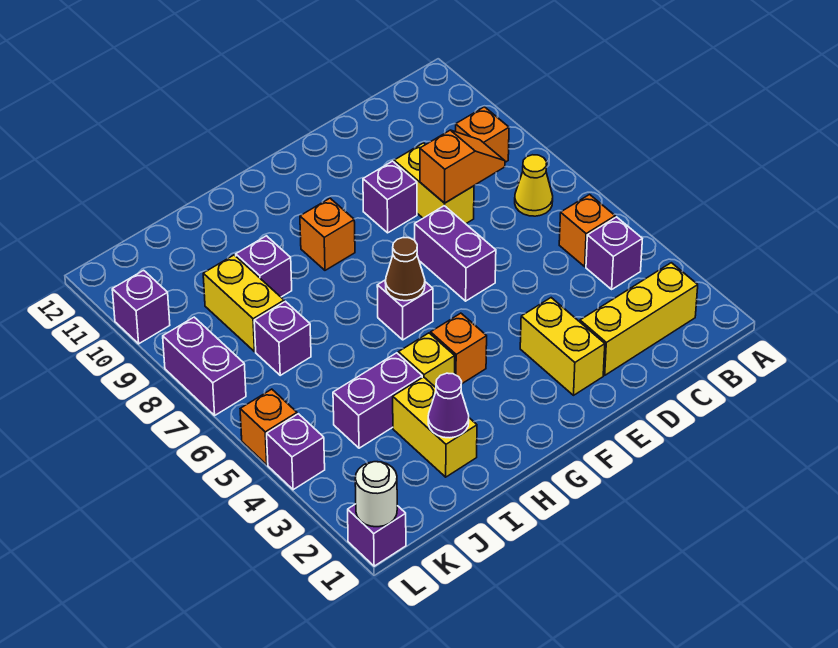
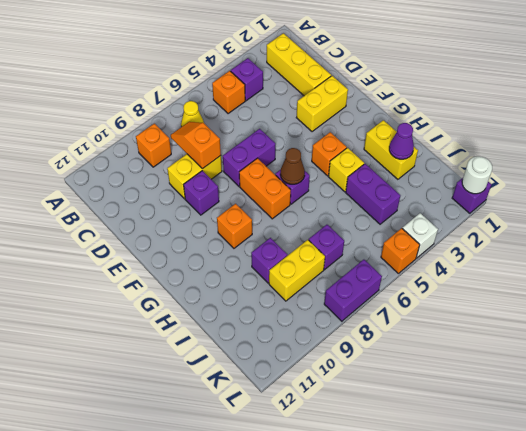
none -> orange 1x2 brick [239,158,291,219]
yellow 1x2 brick [393,377,477,477] -> yellow 1x2 brick turned to [364,120,418,179]
purple 1x1 brick [267,414,325,490] -> white 1x1 brick [402,213,438,258]
purple 1x1 brick [112,270,170,344] -> none

